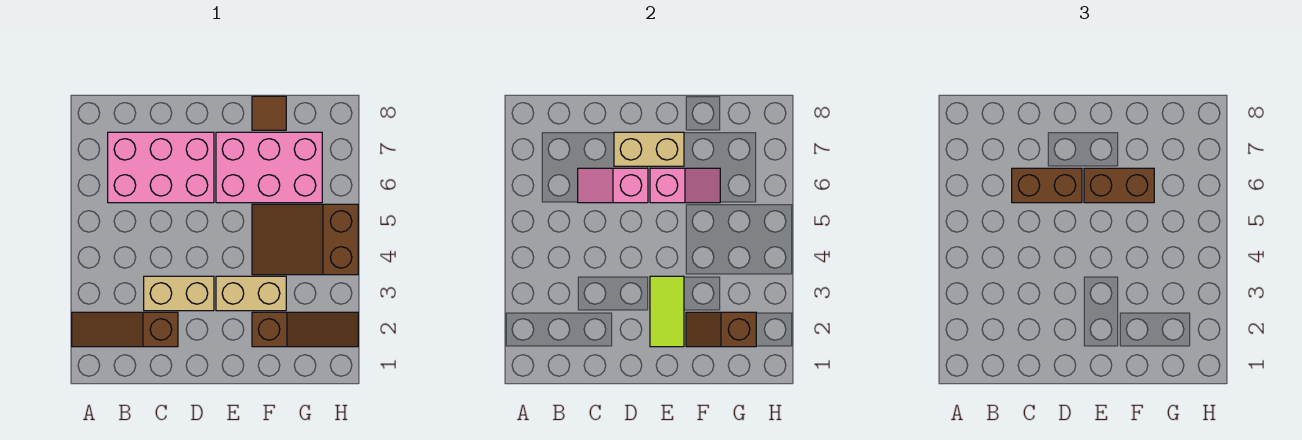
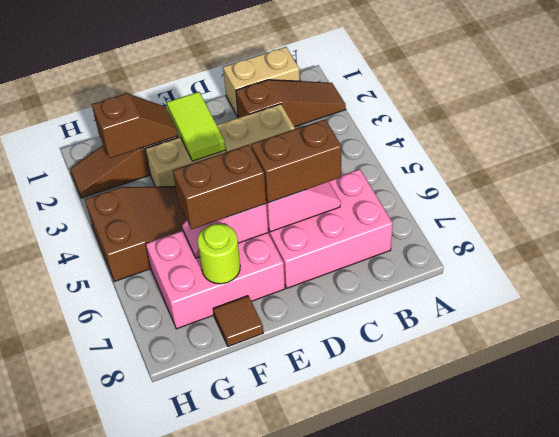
tan 1x2 brick [614,132,684,166] -> tan 1x2 brick moved to [223,47,300,117]
none -> lime 1x1 round brick [198,224,240,284]

